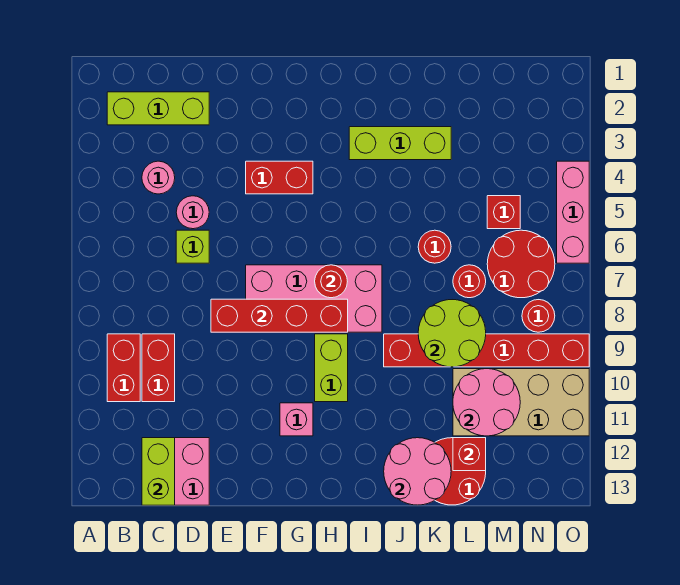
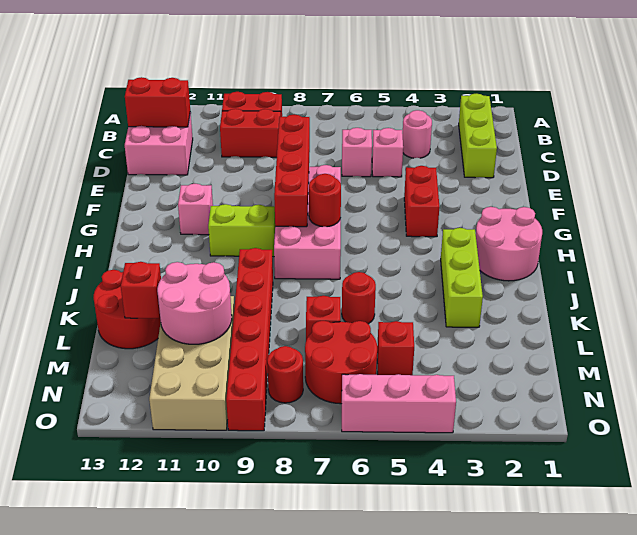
lime 1x2 brick [142,438,175,505] -> red 1x2 brick [125,77,190,127]
pink 1x1 round brick [176,196,209,229] -> pink 1x1 brick [372,128,403,177]
lime 1x1 brick [176,230,209,263] -> pink 1x1 brick [342,128,372,177]
pink 2x2 round brick [384,438,451,505] -> pink 2x2 round brick moved to [476,207,542,281]
lime 2x2 round brick [418,300,486,367] -> none
red 1x1 round brick [453,265,486,298] -> red 1x1 brick [306,296,340,340]

